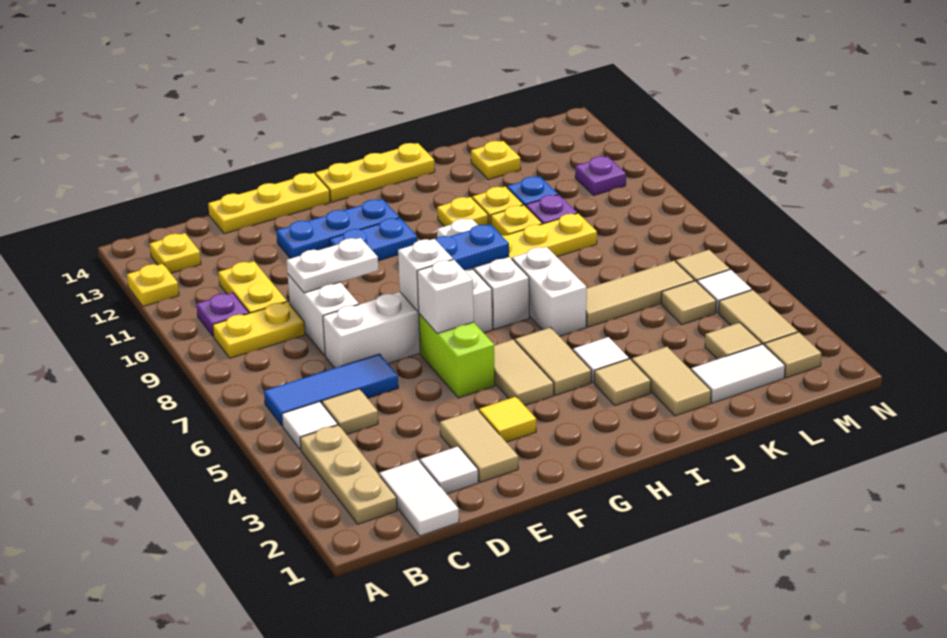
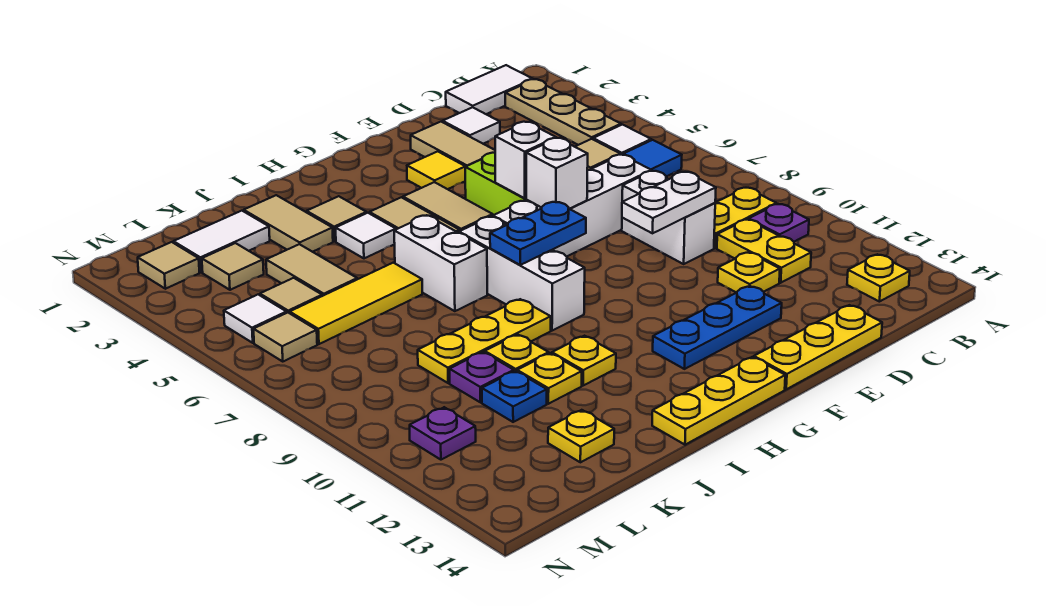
yellow 1x1 plate [127,264,179,306] -> yellow 1x1 plate moved to [718,252,780,293]
white 1x2 tile [379,460,459,536] -> white 1x2 tile turned to [446,65,532,114]
blue 1x2 plate [330,218,417,261] -> none
tan 1x3 tile [586,261,694,327] -> yellow 1x3 tile [290,263,422,344]
tan 1x2 tile [719,290,798,345] -> tan 1x2 tile moved to [266,244,357,296]

